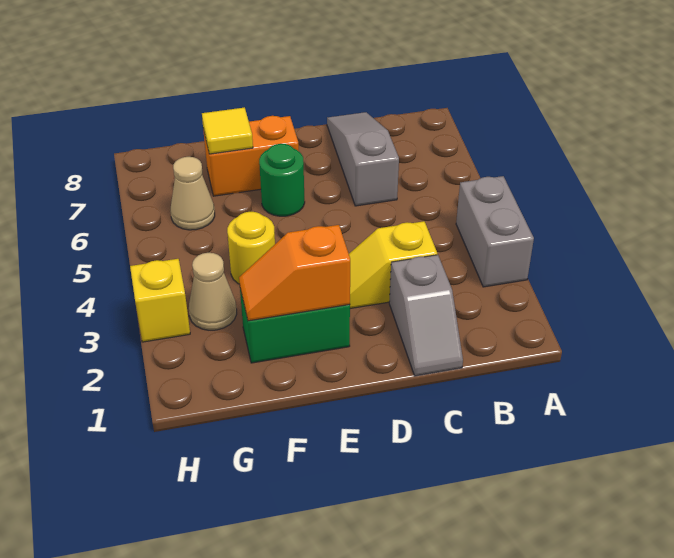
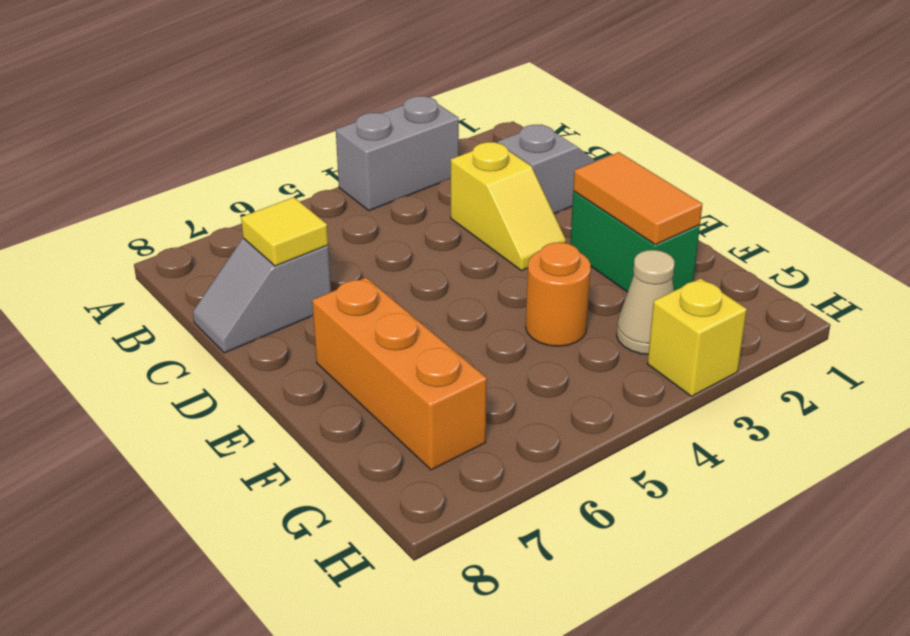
grey 1x3 slope [327,112,399,206] -> grey 1x2 slope [193,239,331,353]
orange 1x2 slope [239,225,350,321] -> orange 1x2 tile [573,152,702,245]
green 1x1 round brick [259,144,305,216] -> none
orange 1x2 brick [203,116,299,196] -> orange 1x3 brick [312,278,487,470]
yellow 1x1 round brick [227,212,275,284] -> orange 1x1 round brick [526,242,591,346]
yellow 1x1 tile [202,107,253,154] -> yellow 1x1 tile moved to [241,197,328,266]
tan 1x1 cone [170,157,215,230] -> none

